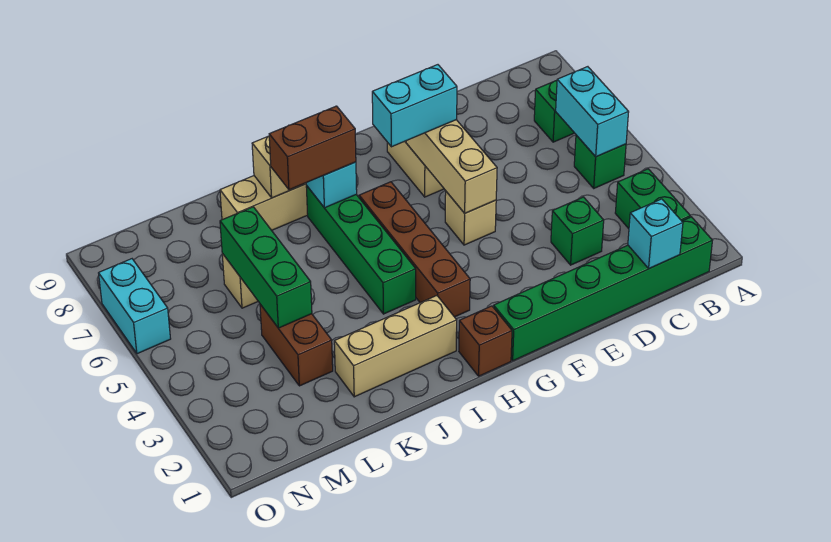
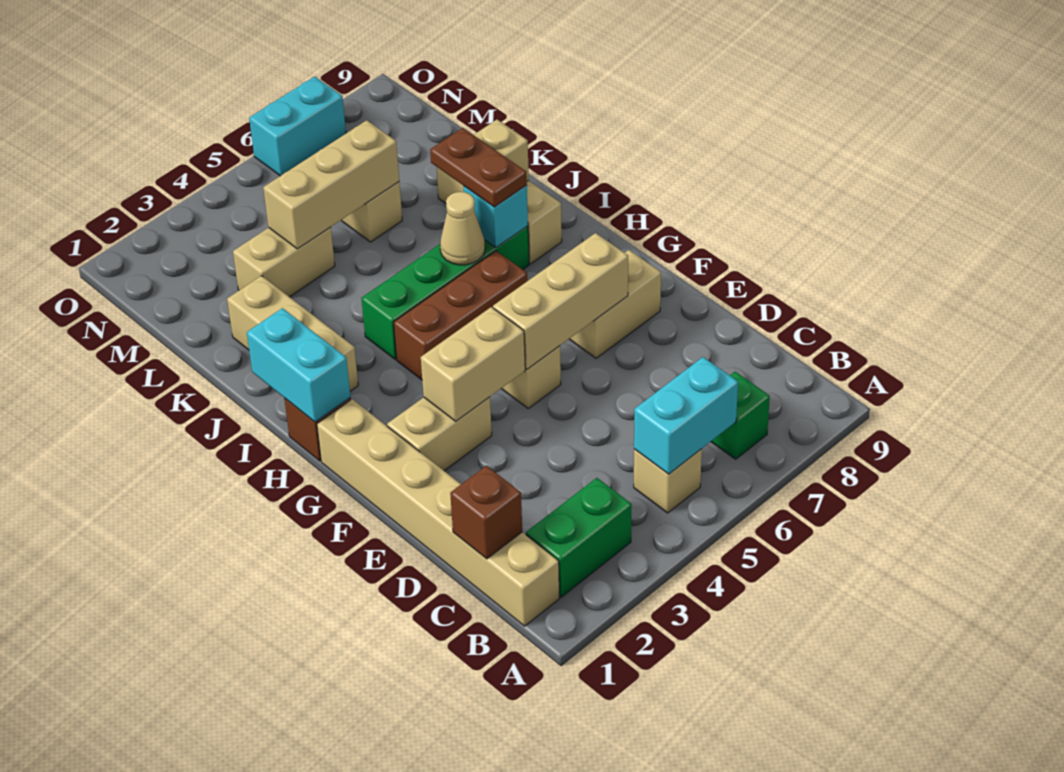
green 1x6 brick [494,217,712,361] -> tan 1x6 brick [317,399,560,626]
green 1x1 brick [574,135,626,188] -> tan 1x1 brick [634,449,702,513]
cyan 1x1 brick [628,199,683,268] -> brown 1x1 brick [450,466,522,559]
green 1x1 brick [551,197,604,265] -> none
none -> tan 1x2 brick [387,397,492,471]
none -> tan 1x2 brick [421,307,525,421]
cyan 1x2 brick [372,65,457,147] -> cyan 1x2 brick moved to [247,308,350,422]
brown 1x4 brick [359,182,470,317] -> brown 1x3 brick [394,251,527,380]
none -> tan 1x1 cone [440,192,485,265]
brown 1x2 brick [269,106,356,190] -> brown 1x2 plate [430,128,527,207]
brown 1x2 brick [260,304,333,386] -> tan 1x2 brick [233,227,335,297]
green 1x3 brick [220,207,312,328] -> tan 1x3 brick [263,120,399,249]

